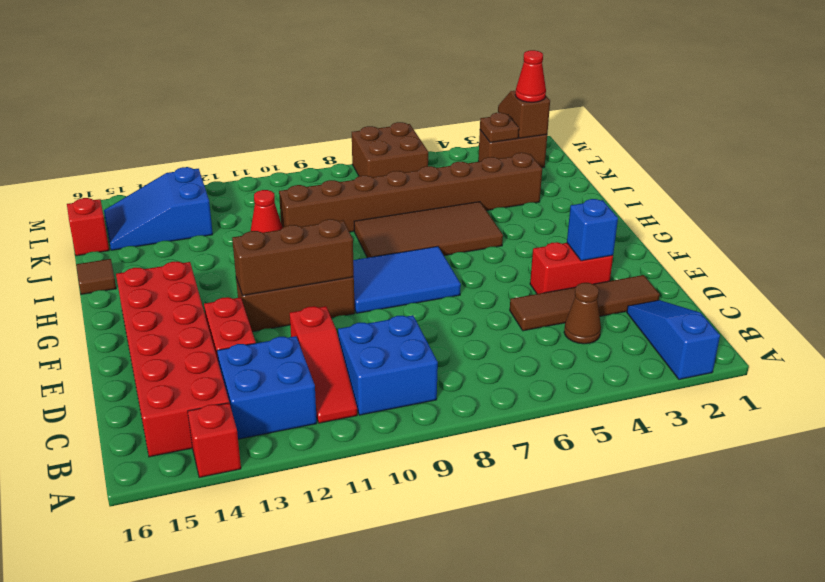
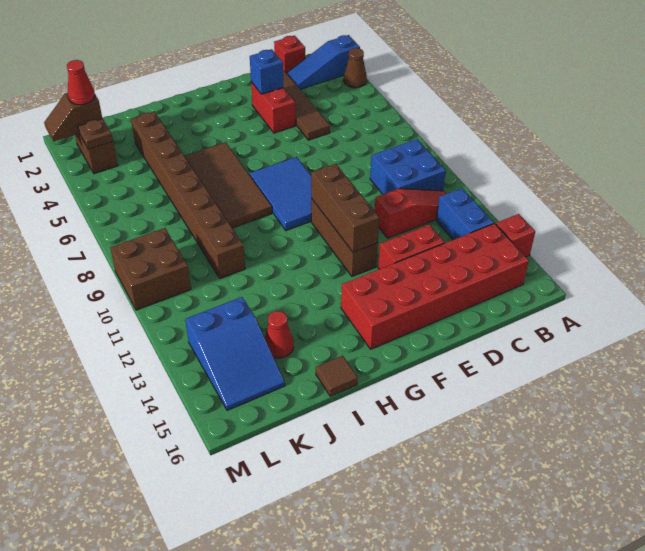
blue 2x2 brick [217,336,317,439] -> blue 1x2 brick [436,188,494,240]
brown 1x1 cone [564,283,601,344] -> brown 1x1 cone moved to [344,48,367,88]
red 1x1 cone [251,190,283,233] -> red 1x1 cone moved to [265,311,294,358]
red 1x1 brick [67,198,109,256] -> red 1x1 brick moved to [274,35,305,73]
brown 2x2 brick [352,122,428,177] -> brown 2x2 brick moved to [110,228,191,310]

